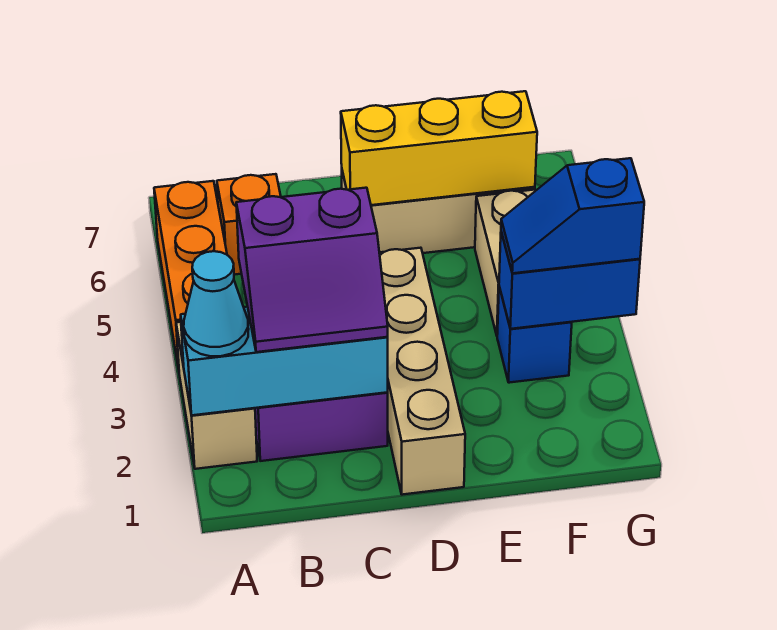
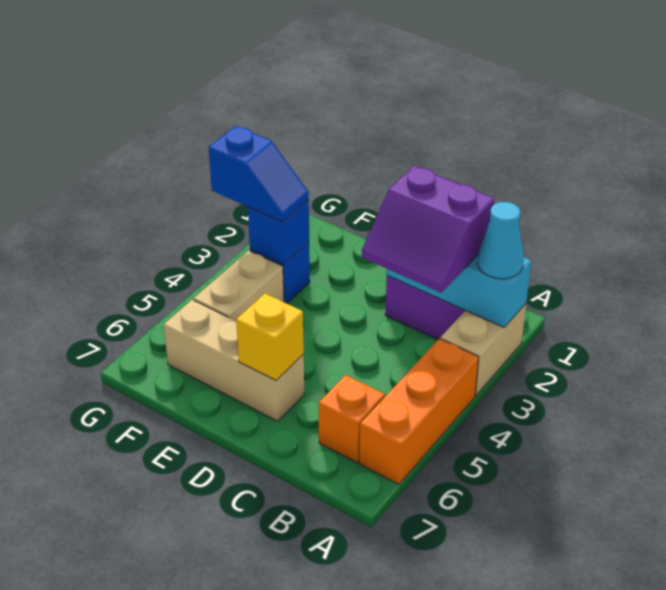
purple 2x2 slope [236,188,388,352] -> purple 2x2 slope turned to [362,166,494,293]
tan 1x4 brick [379,248,465,495] -> none
yellow 1x3 brick [341,91,537,205] -> yellow 1x1 brick [236,293,304,380]
blue 1x2 brick [499,232,640,329] -> blue 1x1 brick [248,201,309,264]

